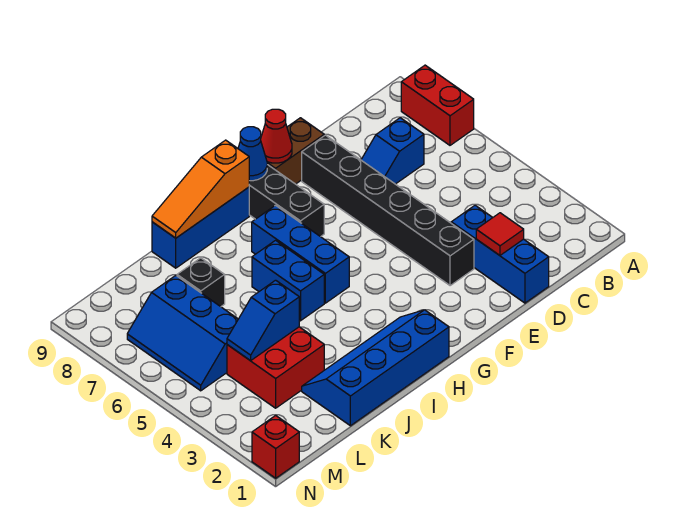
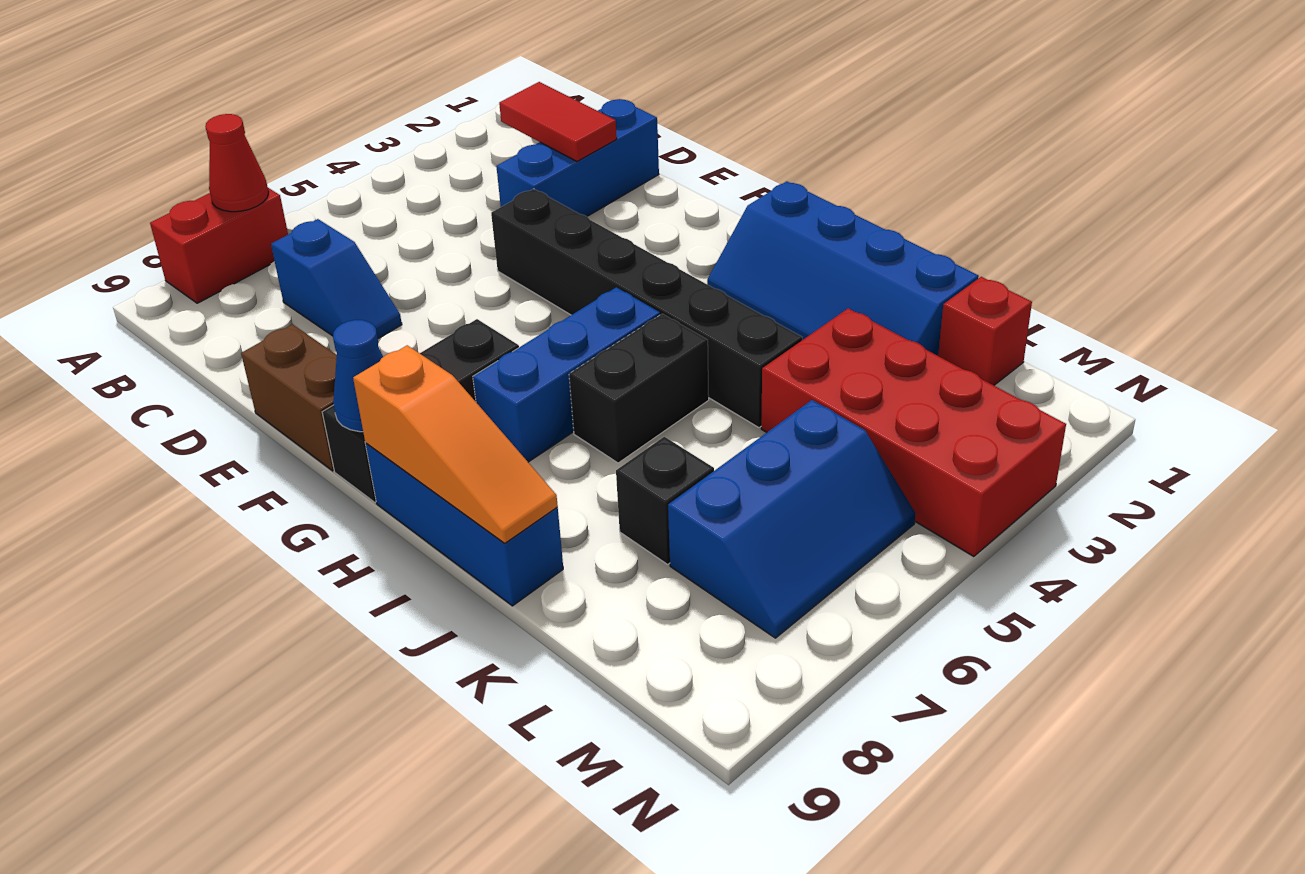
red 1x1 tile [476,213,524,255] -> red 1x2 tile [499,82,617,161]
black 1x6 brick [302,135,474,286] -> black 1x6 brick turned to [491,189,802,428]
red 1x1 cone [261,109,292,163] -> red 1x1 cone moved to [205,114,269,212]
blue 1x2 brick [252,240,324,321] -> black 1x2 brick [569,314,709,463]
red 2x2 brick [227,327,324,408] -> red 2x4 brick [761,308,1066,557]
blue 1x2 slope [227,280,299,361] -> none
red 1x1 brick [252,415,299,478] -> red 1x1 brick moved to [938,277,1032,385]

